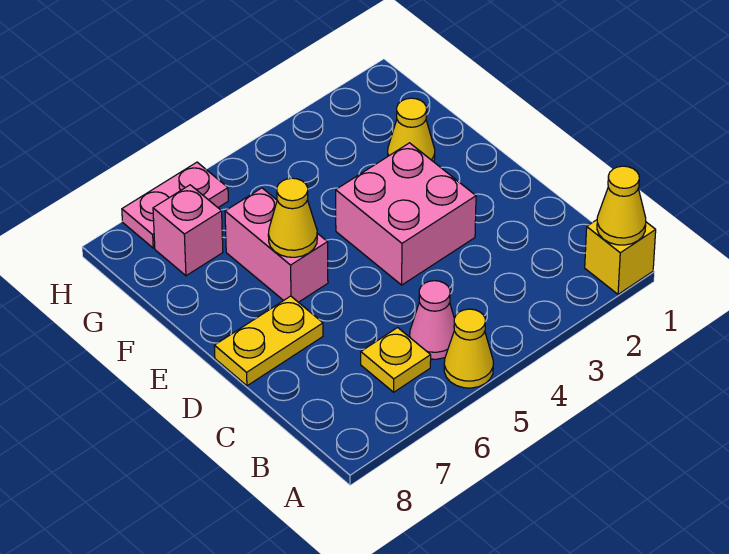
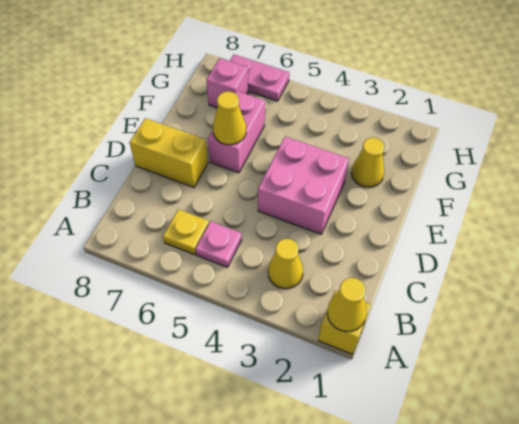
yellow 1x1 cone [444,309,493,388] -> yellow 1x1 cone moved to [268,239,303,289]
pink 1x1 cone [410,281,454,359] -> pink 1x1 plate [195,221,242,267]
yellow 1x2 plate [214,296,323,386] -> yellow 1x2 brick [130,118,208,187]

